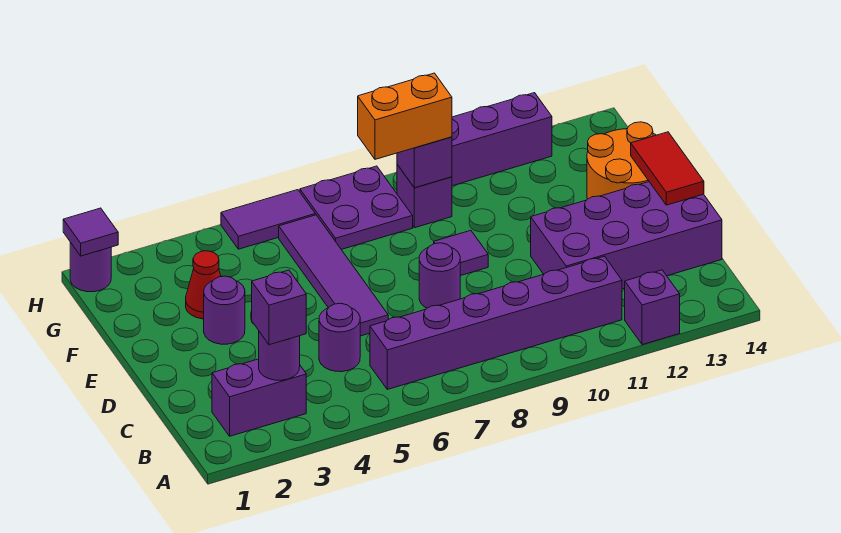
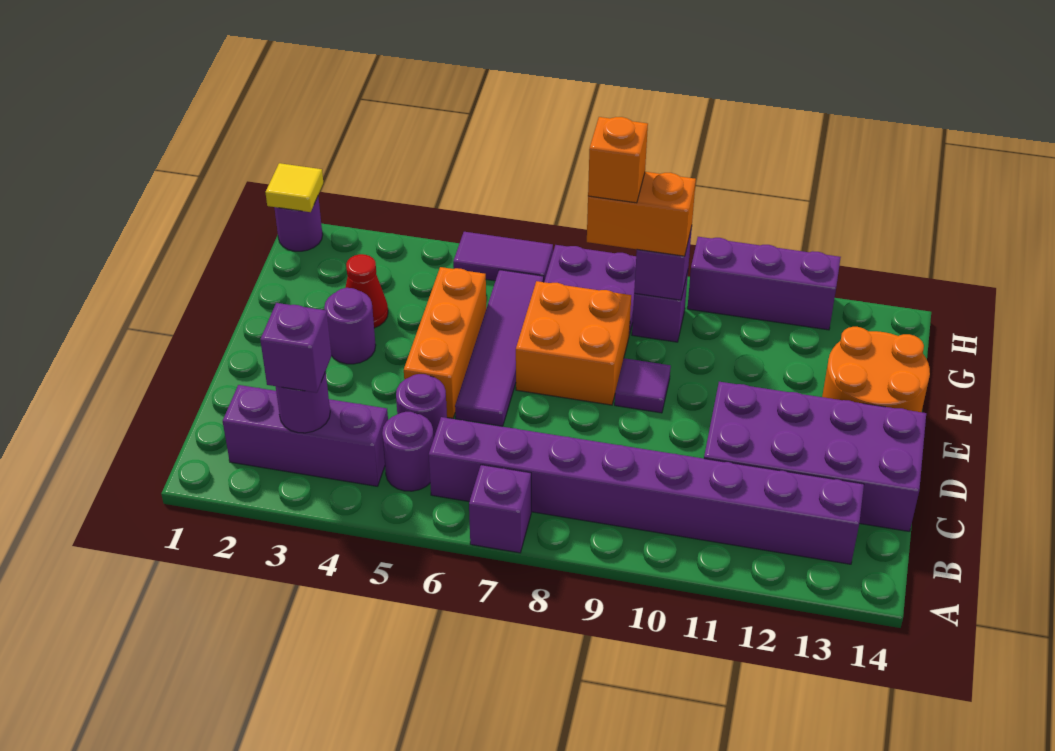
purple 1x1 brick [625,270,680,345] -> purple 1x1 brick moved to [469,465,531,553]
purple 1x2 brick [212,359,306,436] -> purple 1x3 brick [223,385,388,486]
purple 1x6 brick [370,256,622,389] -> purple 1x8 brick [429,417,864,564]
none -> orange 1x3 brick [404,267,486,418]
purple 1x1 round brick [419,243,460,308] -> purple 1x1 round brick moved to [382,412,434,491]
red 1x2 tile [631,132,704,205] -> none
none -> orange 2x2 brick [516,281,631,405]
none -> orange 1x1 brick [588,117,648,203]
purple 1x1 tile [63,208,118,256] -> yellow 1x1 tile [265,163,323,212]

